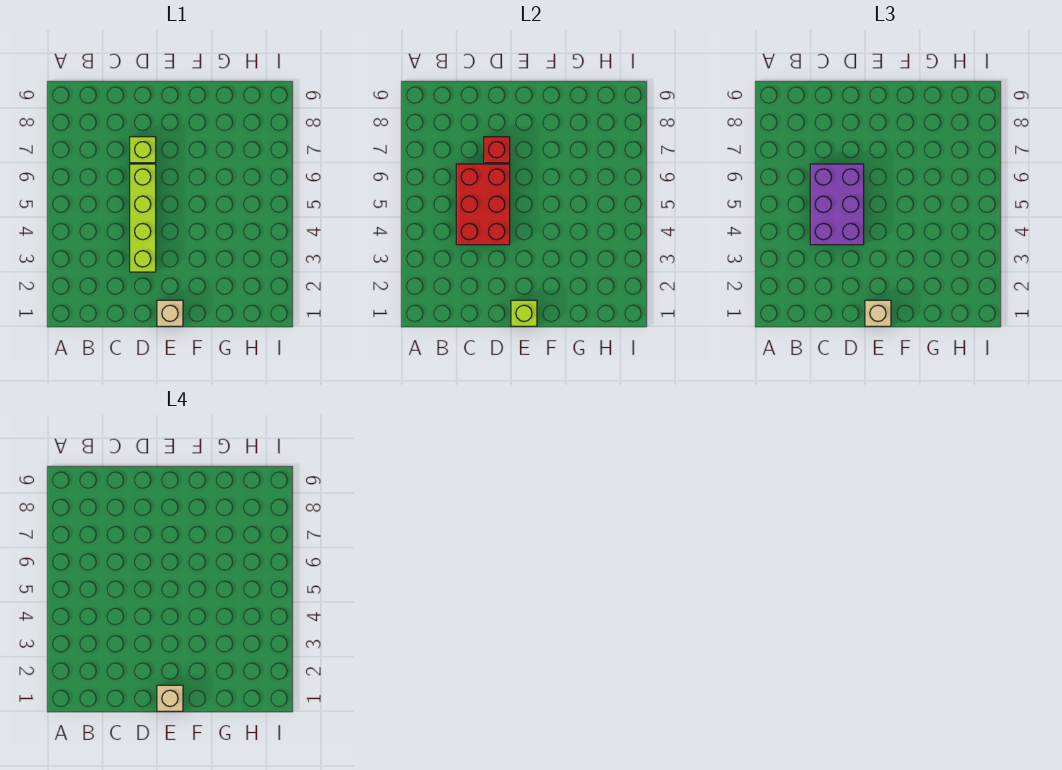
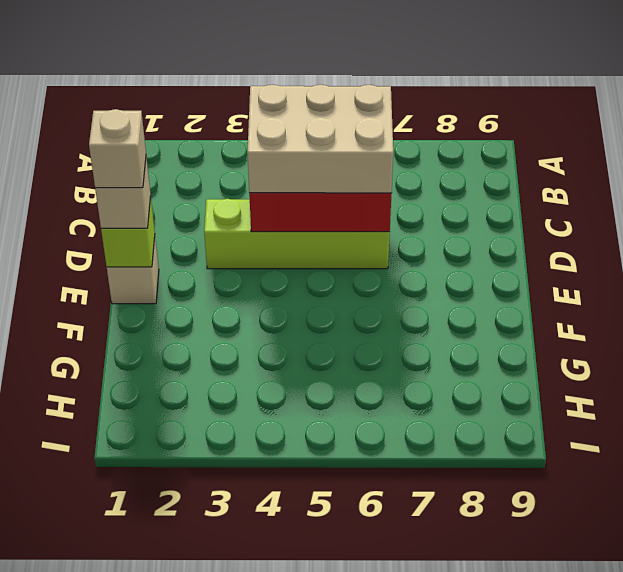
purple 2x3 brick [810,164,864,245] -> tan 2x3 brick [248,85,393,193]
lime 1x1 brick [130,137,156,163] -> none
red 1x1 brick [484,137,510,163] -> none

